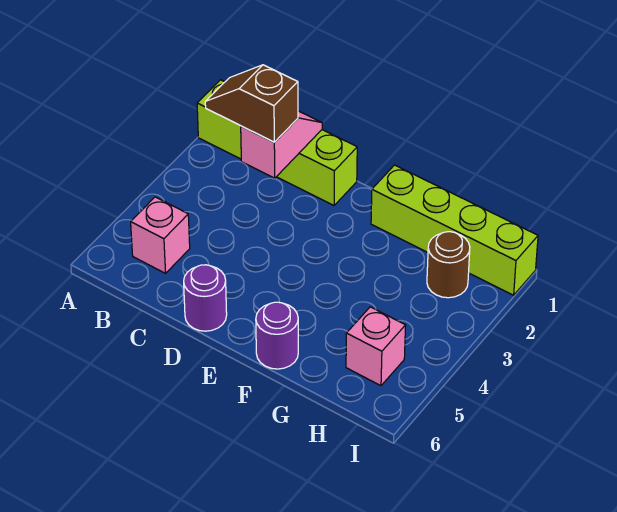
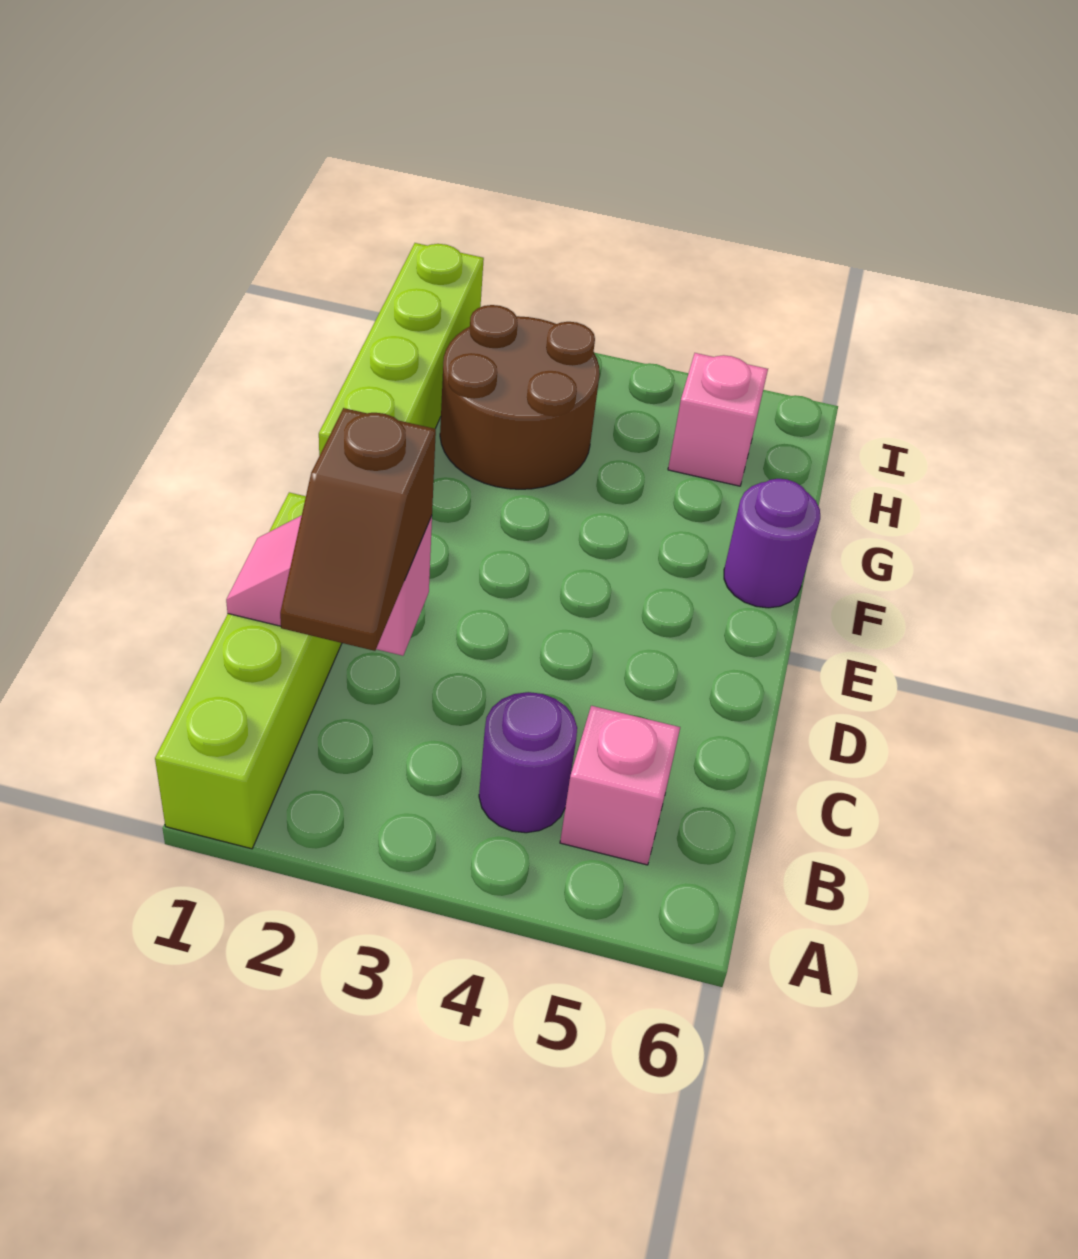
purple 1x1 round brick [184,265,227,331] -> purple 1x1 round brick moved to [479,692,577,833]
brown 1x1 round brick [427,232,470,298] -> brown 2x2 round brick [440,305,600,489]

